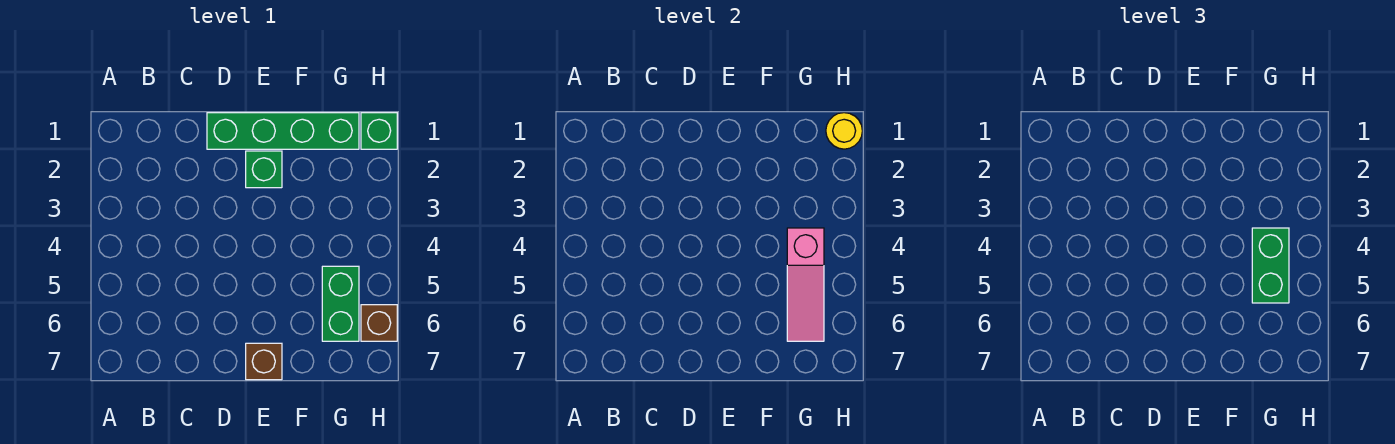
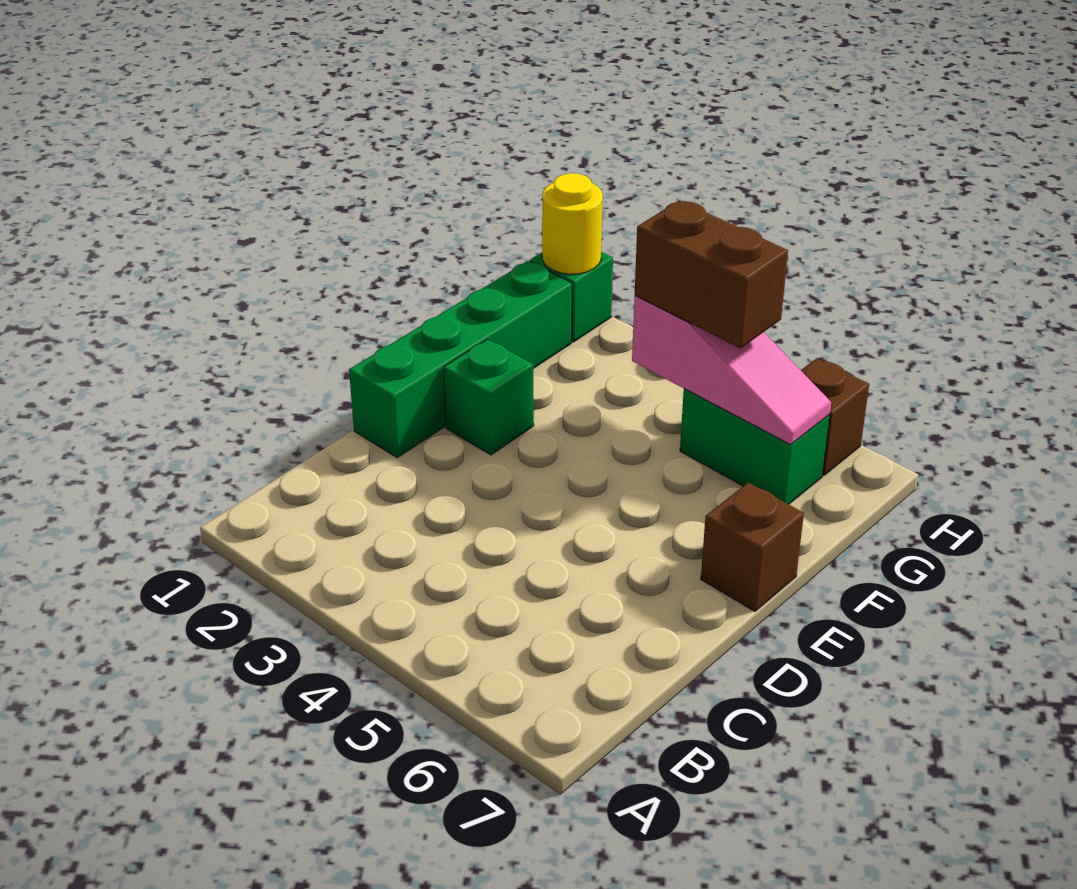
green 1x2 brick [1252,228,1289,303] -> brown 1x2 brick [635,200,788,348]

